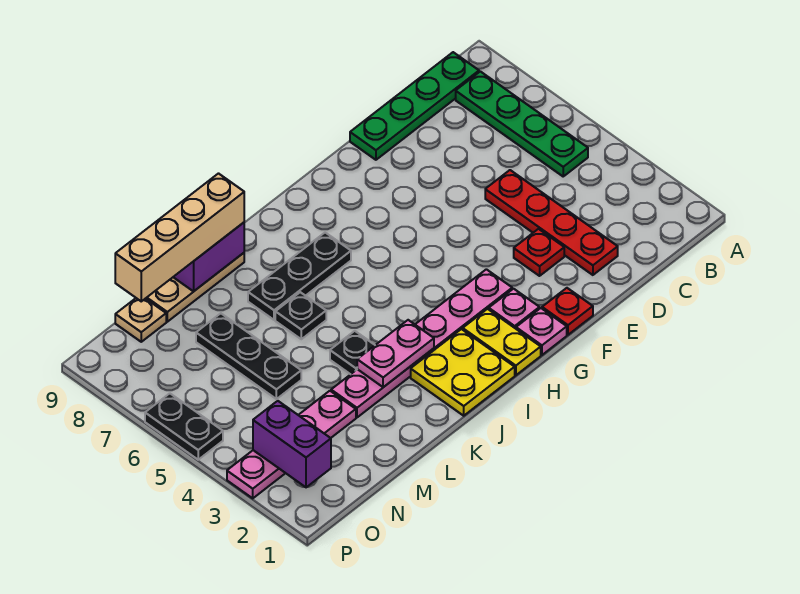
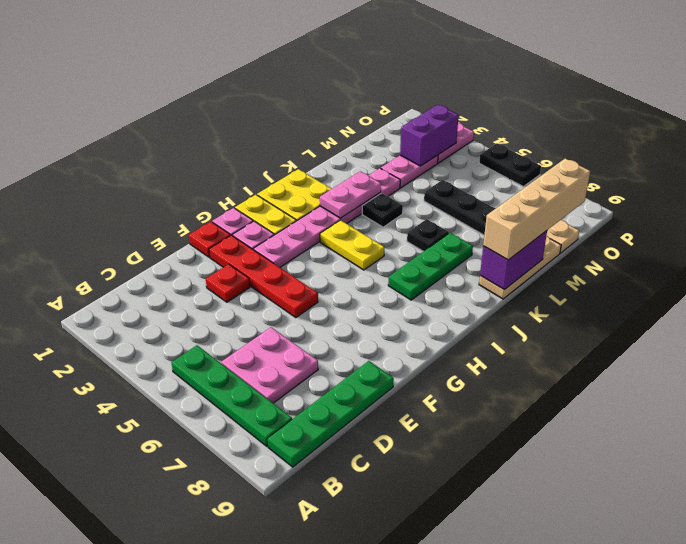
none -> pink 2x2 plate [221,327,318,403]
red 1x4 plate [485,170,618,275] -> red 1x4 plate moved to [209,235,318,318]
none -> yellow 1x2 plate [320,220,384,270]
black 1x3 plate [248,233,351,320] -> green 1x3 plate [388,233,473,300]
purple 1x2 brick [253,401,331,487] -> purple 1x2 brick turned to [400,105,459,166]

